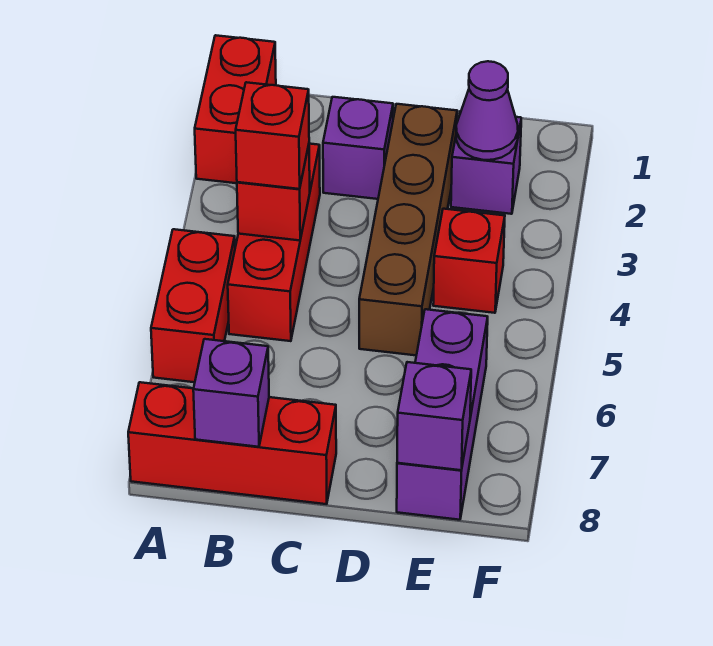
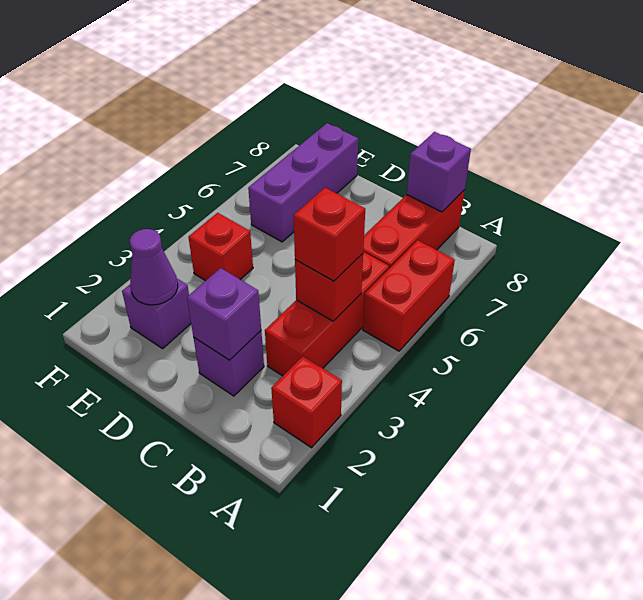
red 1x2 brick [195,35,276,183] -> red 1x1 brick [271,356,342,448]
red 1x3 brick [128,382,336,504] -> red 1x3 brick turned to [363,190,465,268]
brown 1x4 brick [359,104,457,355] -> none
purple 1x1 brick [397,362,471,470] -> purple 1x1 brick moved to [187,268,261,360]

